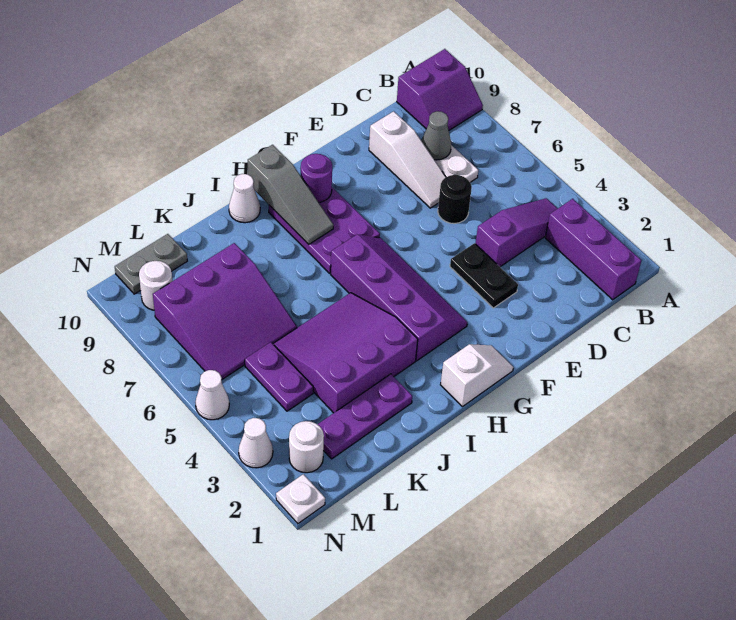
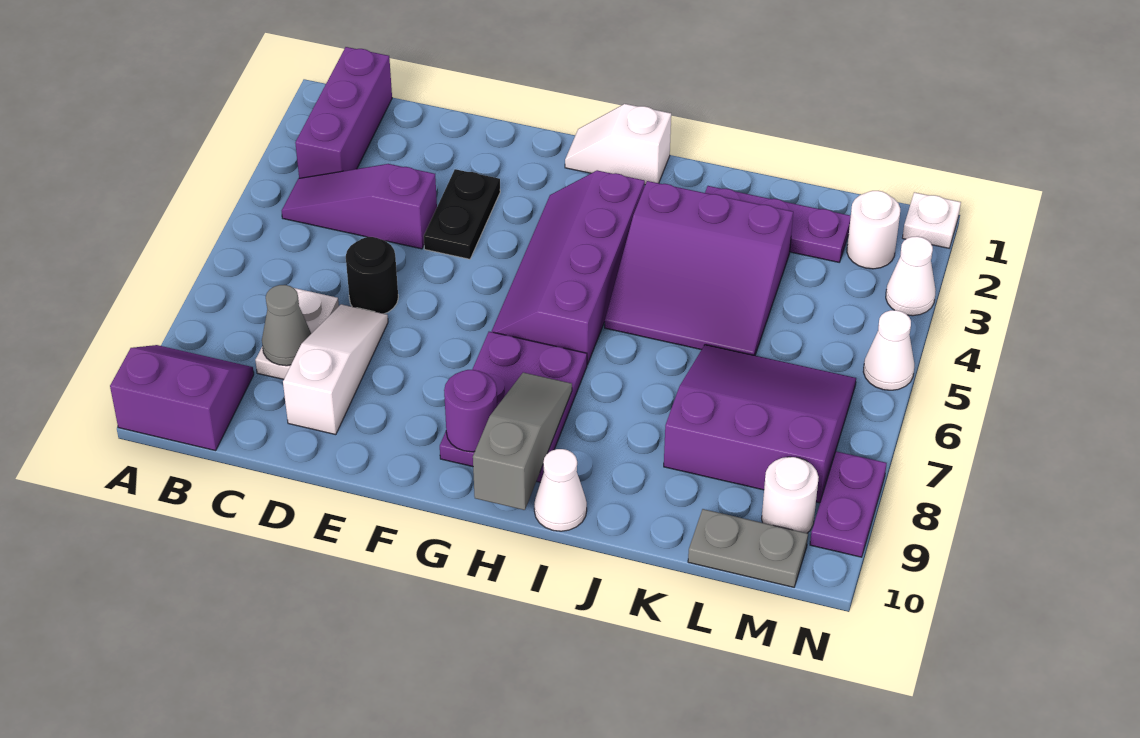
purple 1x2 plate [245,342,313,411] -> purple 1x2 plate moved to [810,451,887,557]

